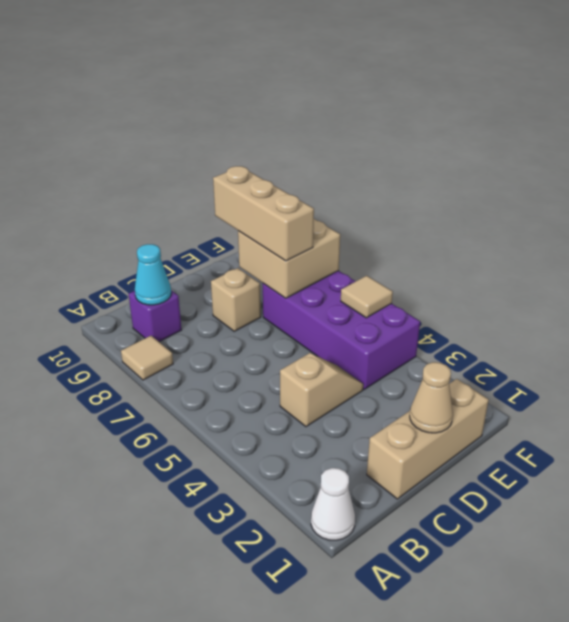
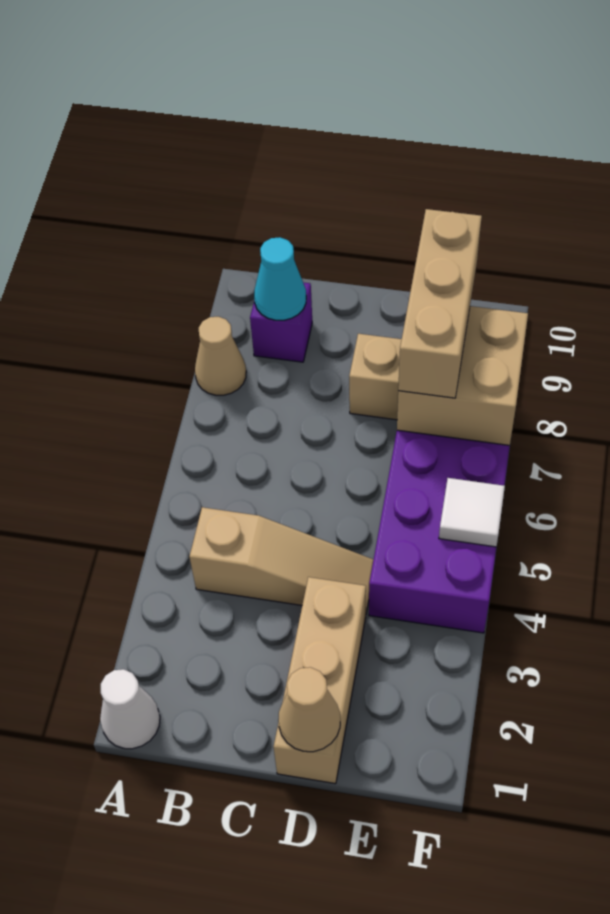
tan 1x1 tile [121,336,173,380] -> tan 1x1 cone [195,317,246,395]
tan 1x3 brick [367,379,489,499] -> tan 1x3 brick turned to [274,577,366,784]
tan 1x2 slope [280,353,363,427] -> tan 1x3 slope [189,507,374,613]
tan 1x1 tile [341,276,393,318] -> white 1x1 tile [439,478,505,547]

